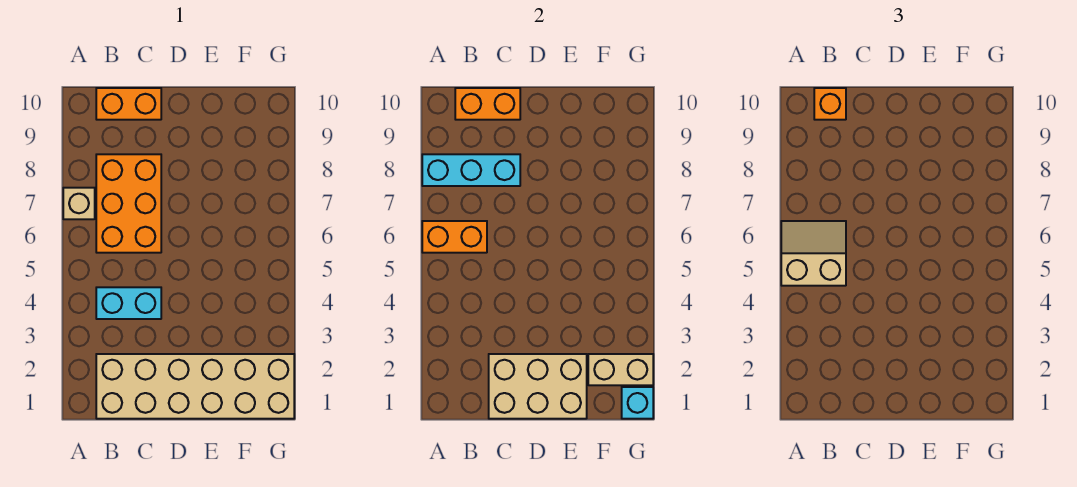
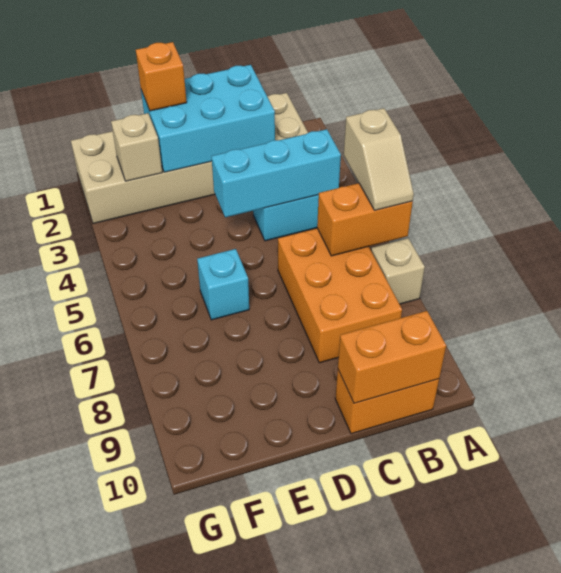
tan 2x2 slope [781,221,846,286] -> tan 1x2 slope [344,108,414,210]
cyan 1x3 brick [422,154,520,186] -> cyan 1x3 brick moved to [212,129,341,217]
orange 1x1 brick [814,88,846,120] -> orange 1x1 brick moved to [136,42,187,111]
tan 2x3 brick [489,354,587,419] -> cyan 2x3 brick [141,65,275,172]
tan 1x2 brick [588,354,653,385] -> tan 1x1 brick [111,113,162,181]
cyan 1x1 brick [622,387,653,419] -> cyan 1x1 brick moved to [197,249,249,320]

